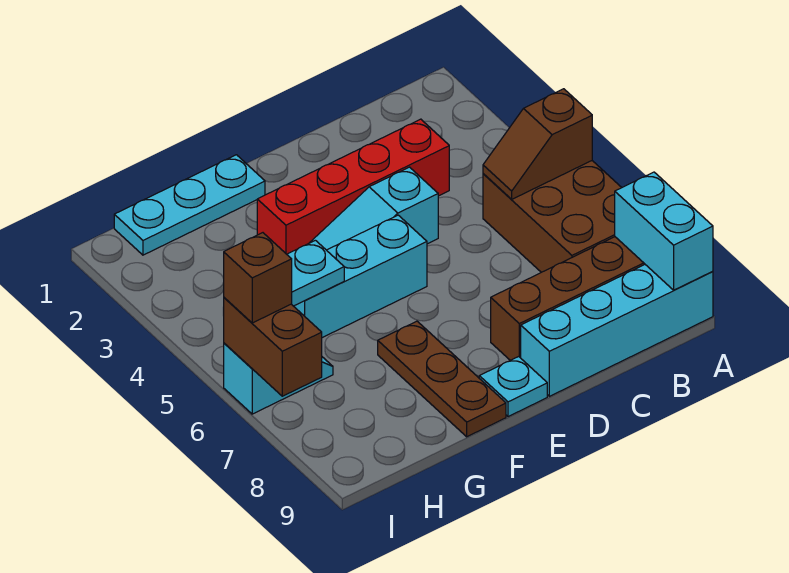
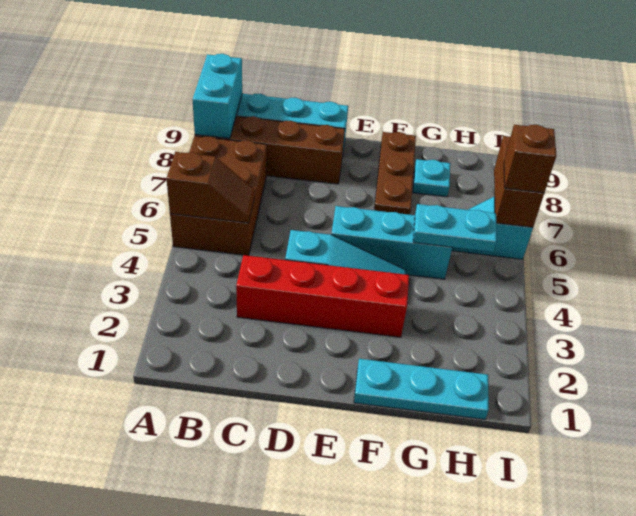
cyan 1x1 plate [479,357,547,417] -> cyan 1x1 plate moved to [413,159,450,197]

